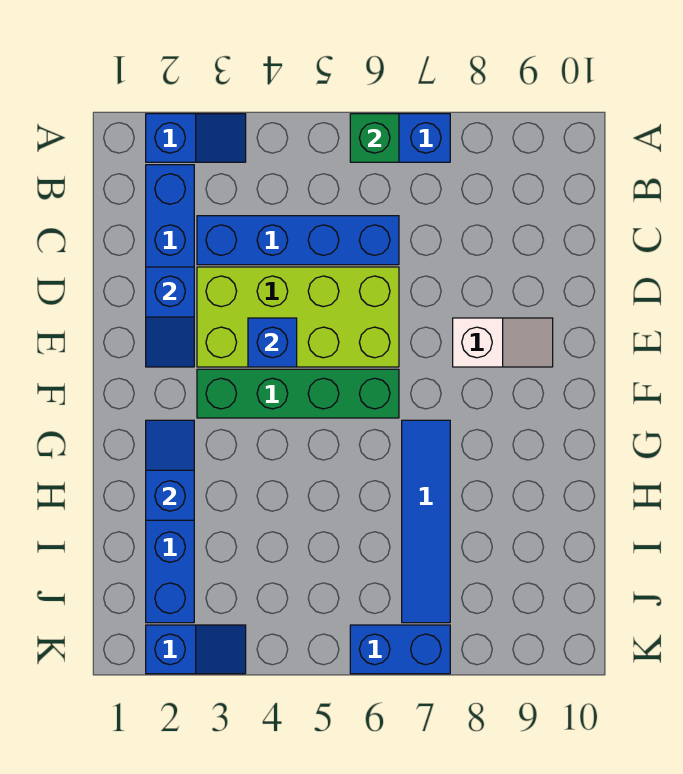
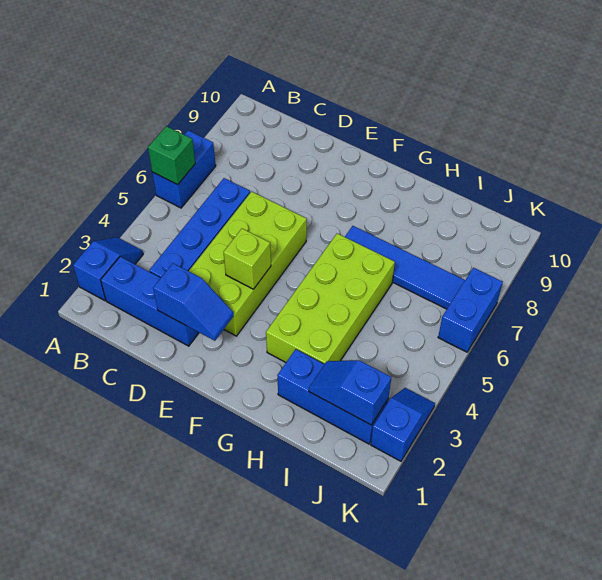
blue 1x1 brick [248,318,297,367] -> lime 1x1 brick [224,229,271,289]
white 1x2 slope [453,318,553,367] -> none
green 1x4 brick [197,369,399,418] -> none
blue 1x2 slope [146,420,194,520] -> blue 1x2 slope moved to [309,360,391,425]
none -> lime 2x4 brick [266,233,395,364]

